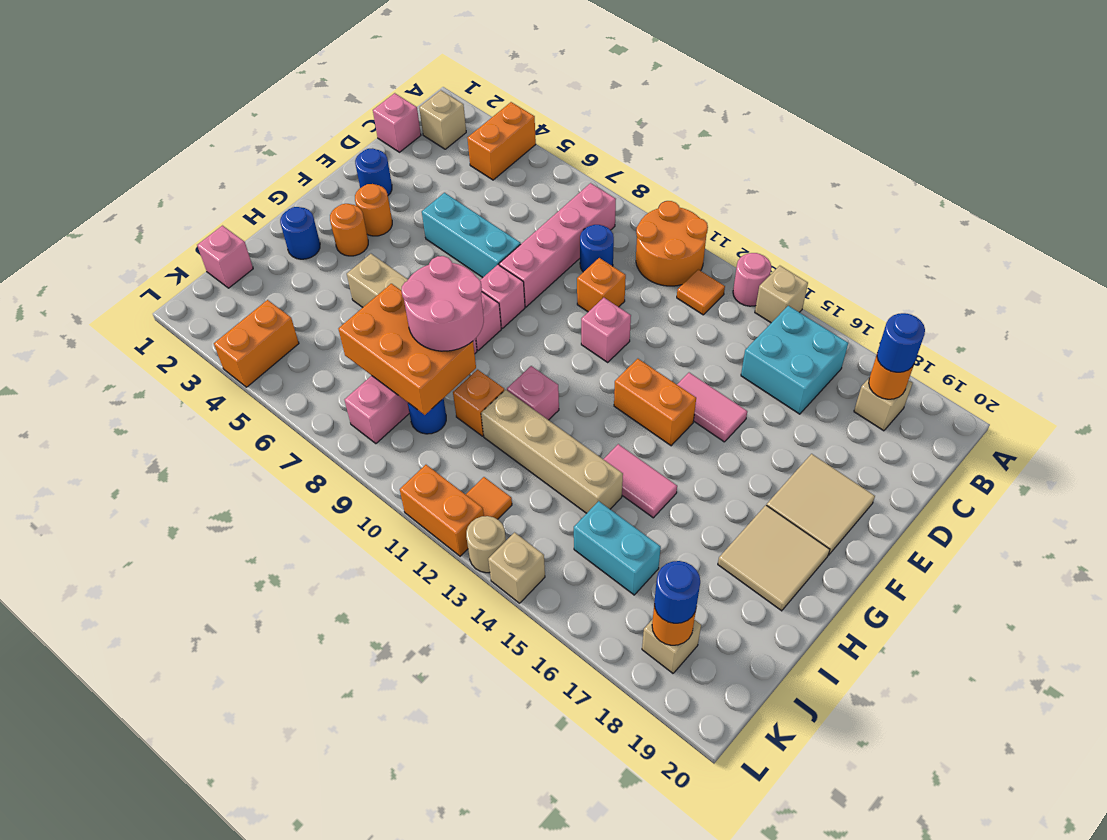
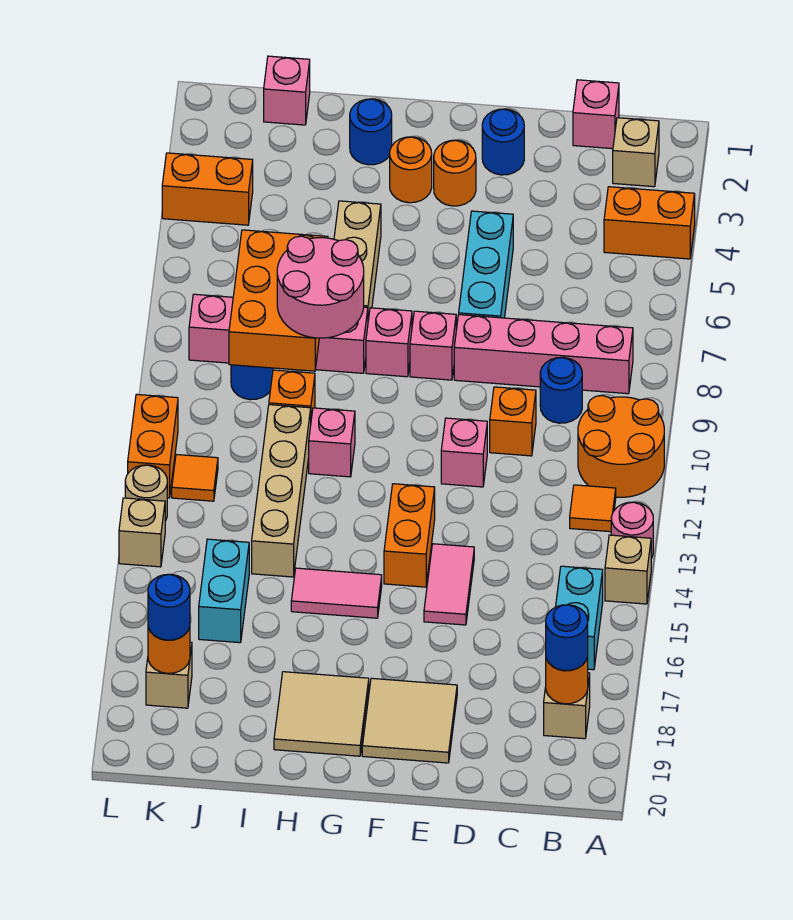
cyan 2x2 brick [741,306,848,414] -> cyan 1x2 brick [556,566,603,670]
pink 1x2 tile [603,444,677,518] -> pink 1x2 tile turned to [291,568,382,618]

